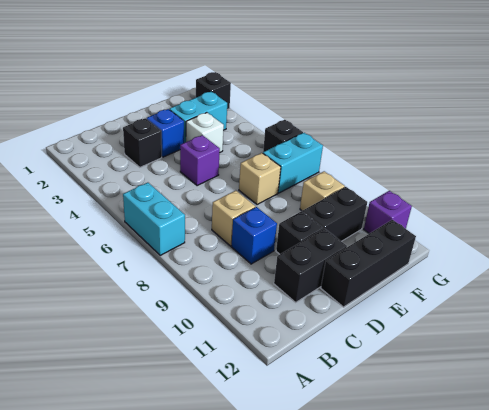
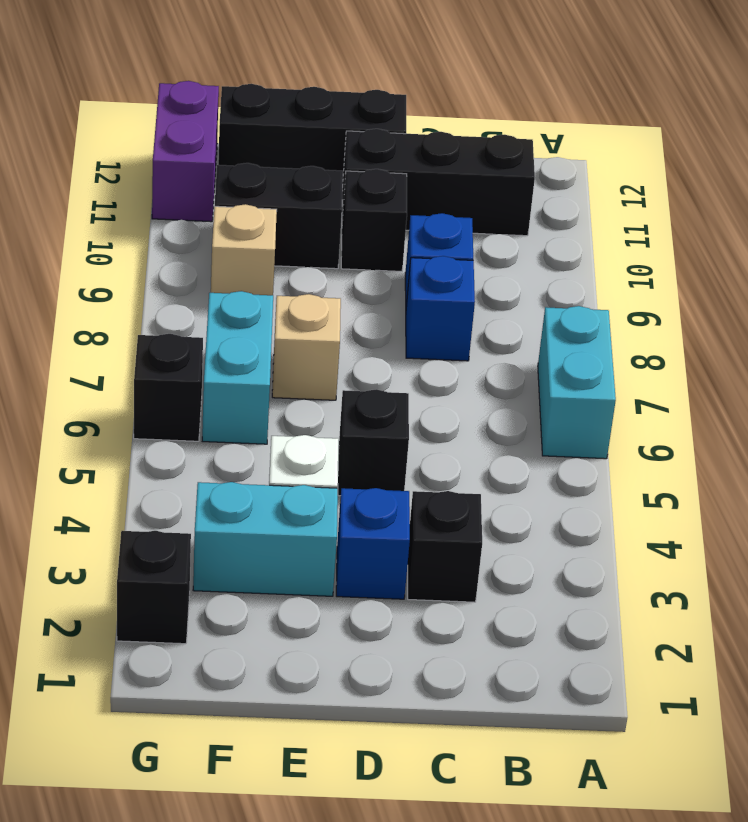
tan 1x1 brick [212,191,255,246] -> blue 1x1 brick [406,256,475,361]
black 1x2 brick [274,229,347,302] -> black 1x3 brick [342,129,535,236]
purple 1x1 brick [180,135,220,186] -> black 1x1 brick [338,389,409,496]
cyan 1x2 brick [263,133,323,193] -> cyan 1x2 brick turned to [202,291,273,444]
purple 1x1 brick [364,191,412,234] -> purple 1x2 brick [152,81,219,222]

